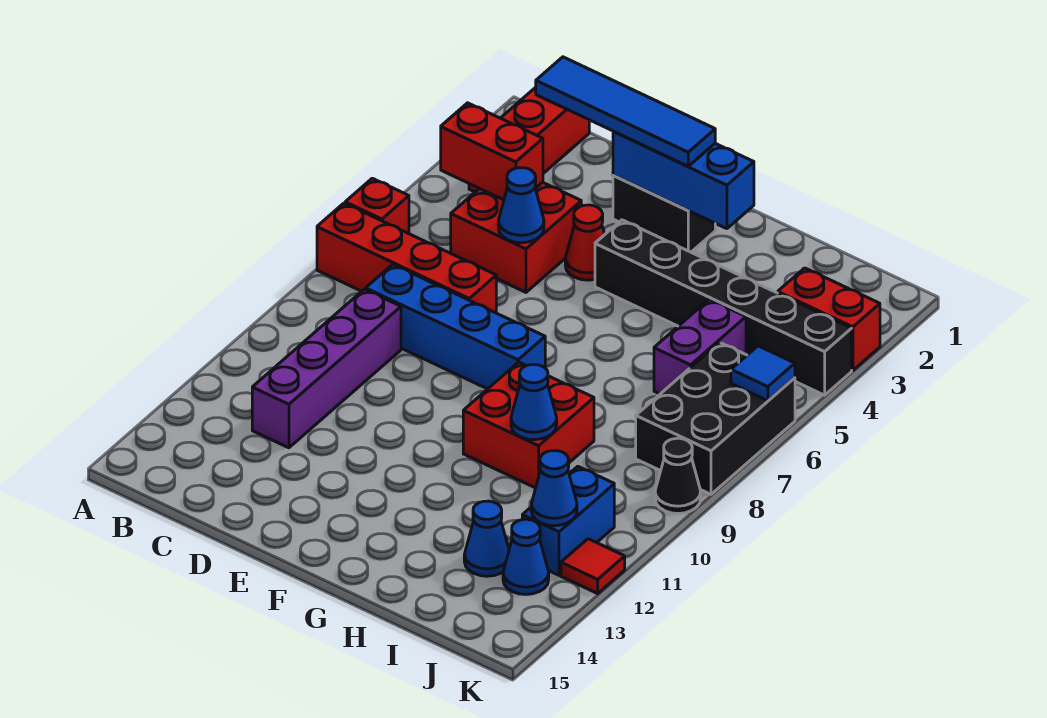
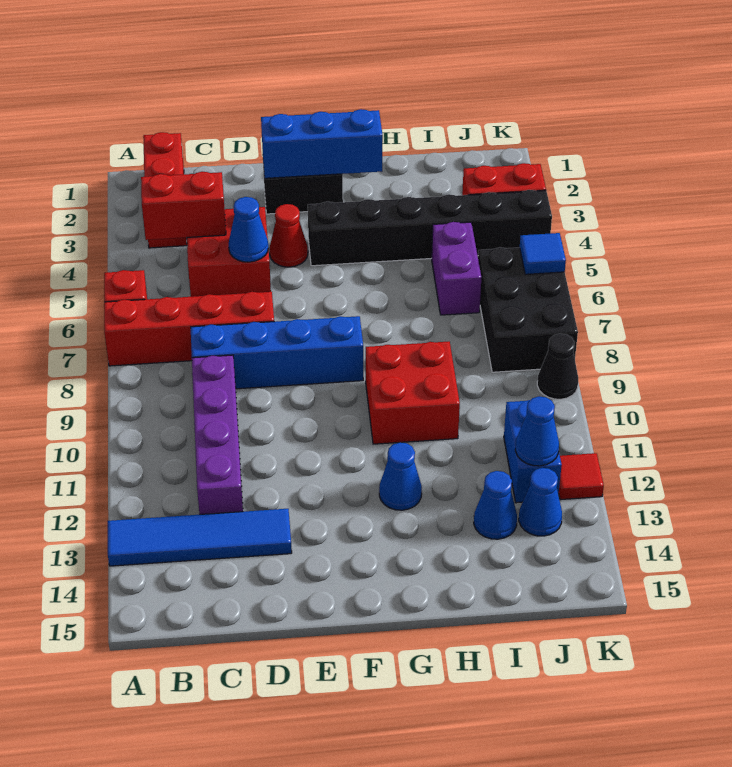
blue 1x4 tile [536,57,715,166] -> blue 1x4 tile moved to [108,509,292,566]
blue 1x1 cone [511,364,557,440] -> blue 1x1 cone moved to [379,442,422,510]

